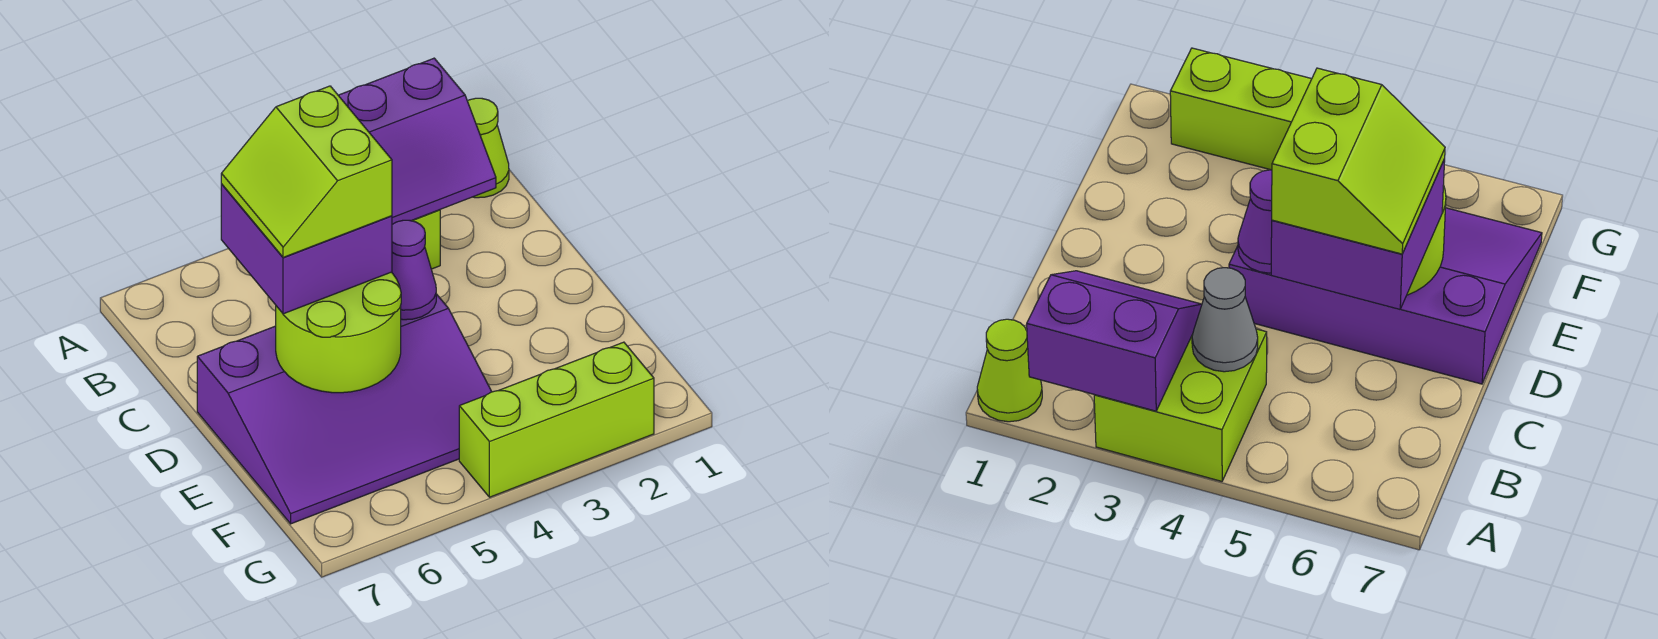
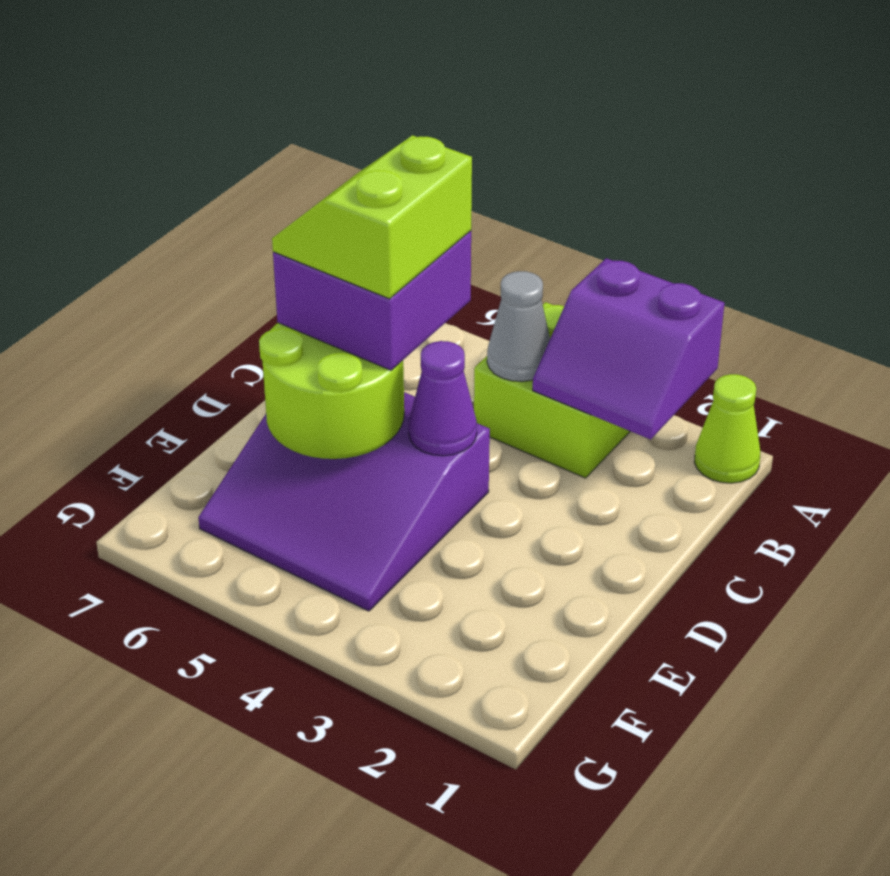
purple 3x4 slope [197,294,492,524] -> purple 3x3 slope [198,392,490,611]
lime 1x3 brick [459,342,654,497] -> none

